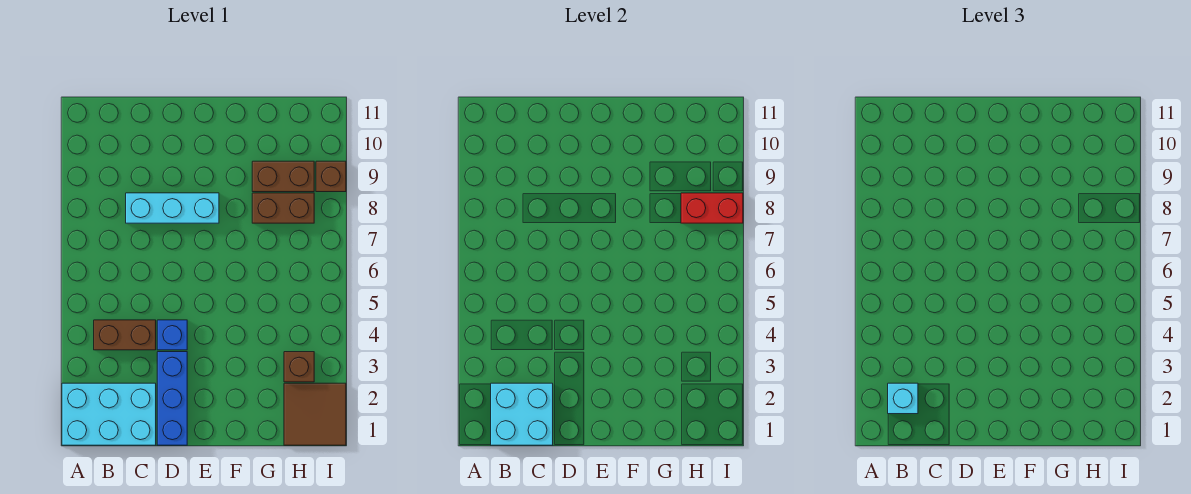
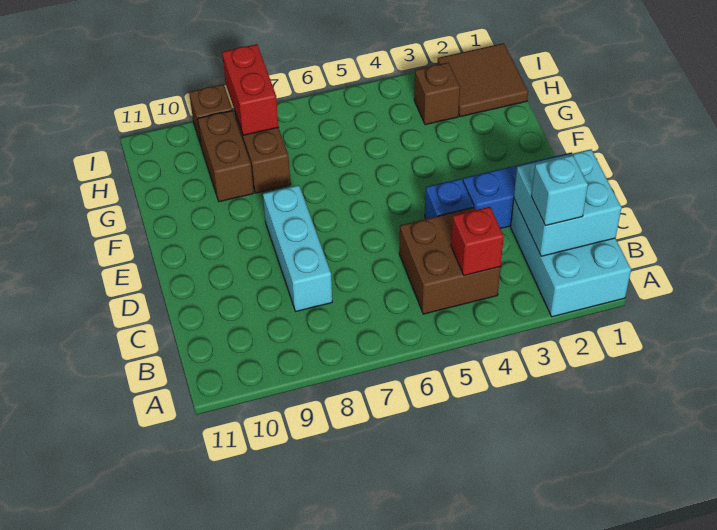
brown 1x2 brick [94,320,156,350] -> brown 2x2 brick [399,208,501,314]
none -> red 1x1 brick [451,207,504,275]

